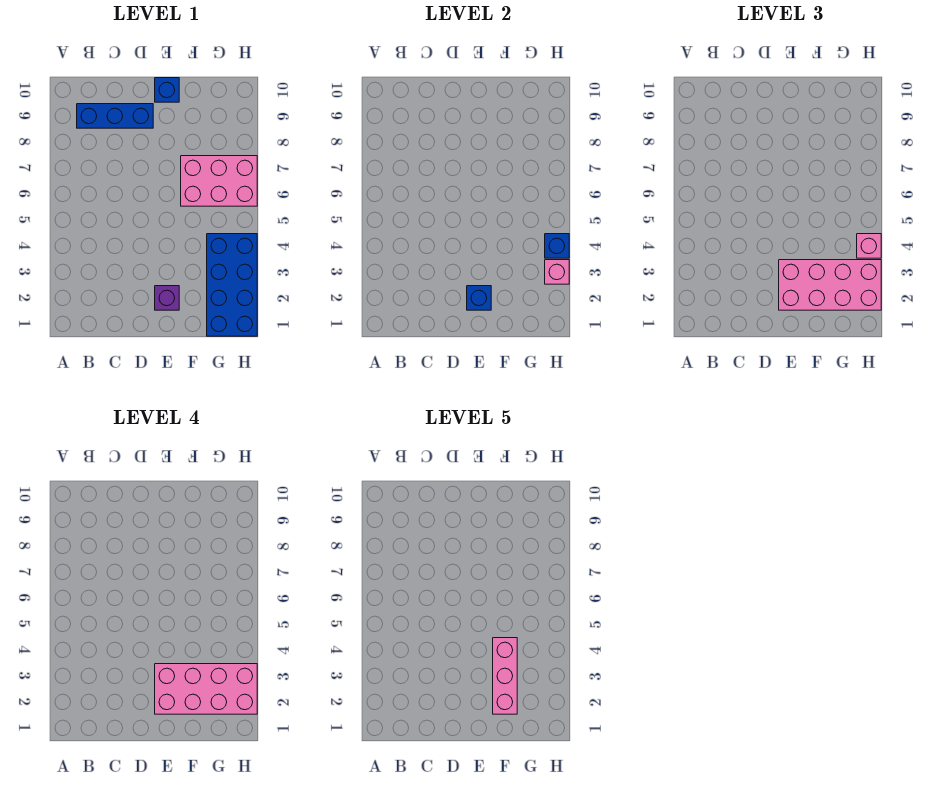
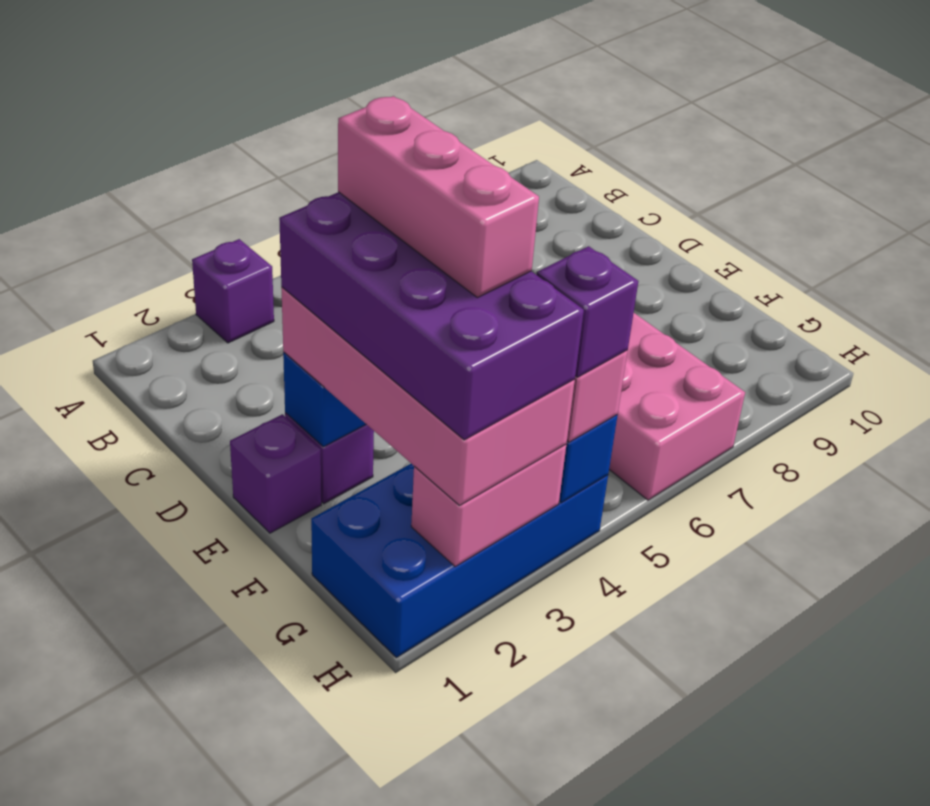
none -> purple 1x1 brick [192,239,274,343]
blue 1x3 brick [77,104,153,128] -> none
none -> purple 1x1 brick [230,414,321,533]
pink 2x4 brick [155,664,257,714] -> purple 2x4 brick [279,192,584,440]
blue 1x1 brick [155,78,179,102] -> none
pink 1x3 brick [493,638,517,714] -> pink 1x3 brick turned to [338,96,539,298]
pink 1x1 brick [545,260,569,284] -> pink 1x2 brick [411,444,566,566]
none -> purple 1x1 brick [537,246,638,377]

